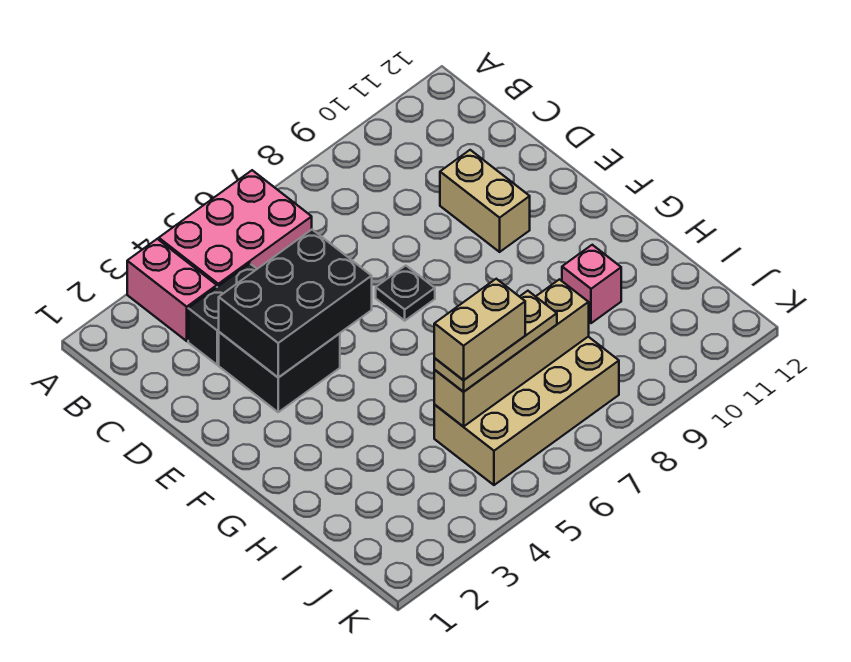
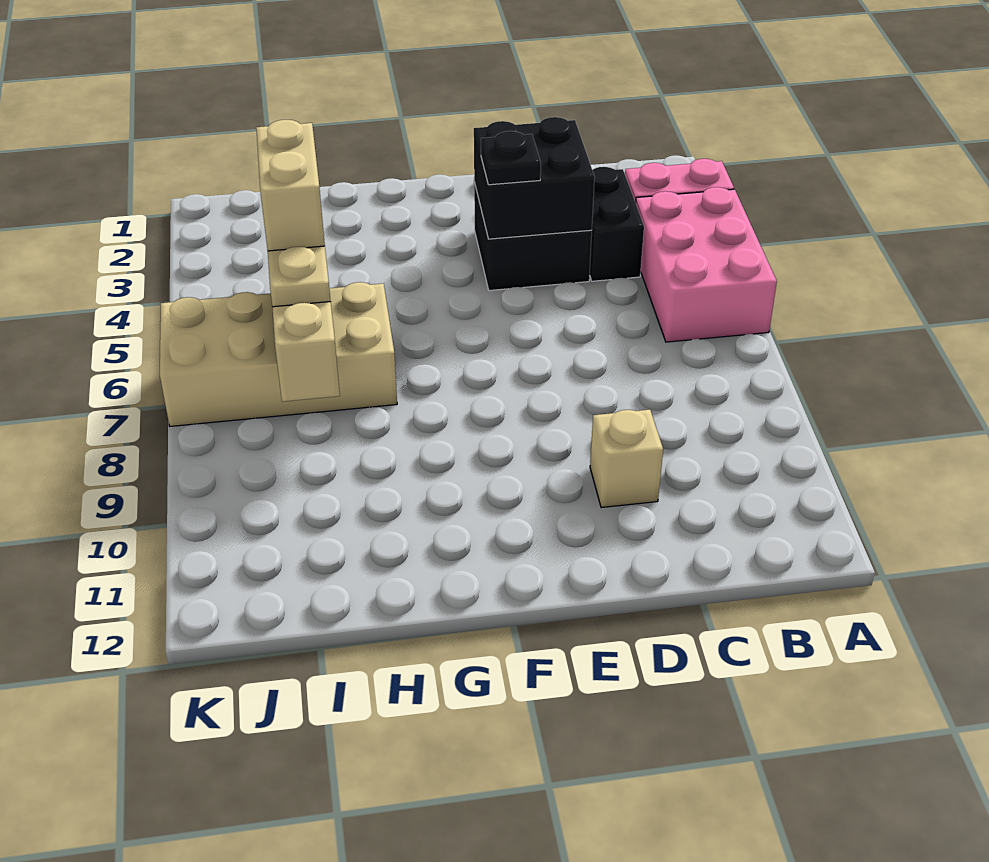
black 2x3 brick [219,230,372,378] -> black 2x2 brick [474,117,595,239]
tan 1x2 brick [440,150,530,252] -> tan 1x1 brick [590,409,663,508]
black 1x1 plate [376,266,435,321] -> black 1x1 plate moved to [481,131,541,185]
pink 1x1 brick [562,245,621,323] -> none
tan 2x4 brick [434,337,619,485] -> tan 2x4 brick turned to [160,282,397,426]

